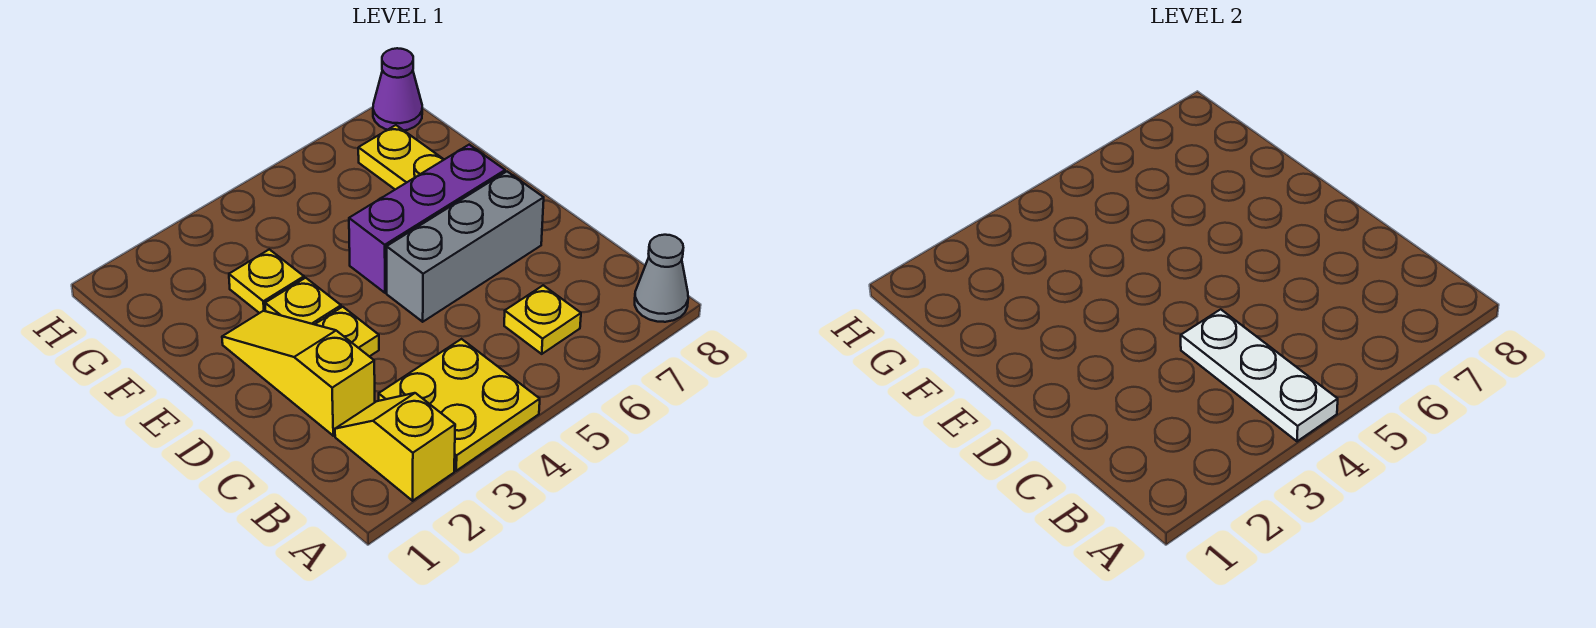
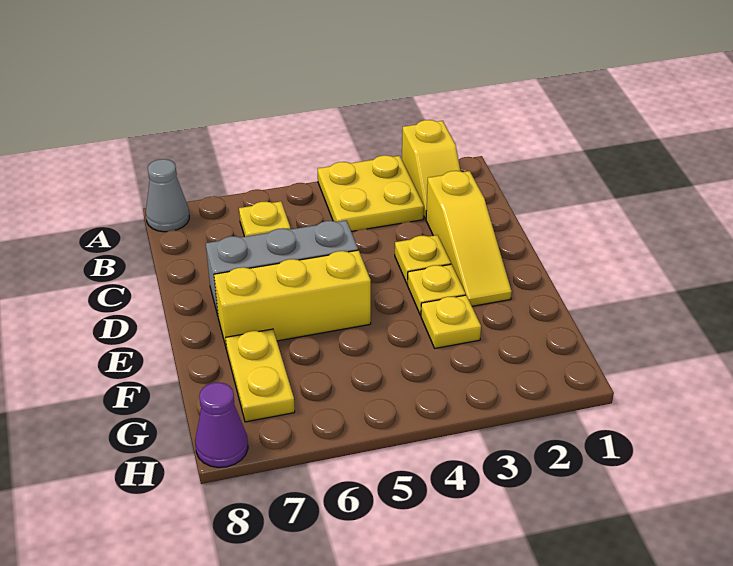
white 1x3 plate [1181,309,1338,441] -> none
purple 1x3 brick [349,145,505,293] -> yellow 1x3 brick [214,250,371,350]

